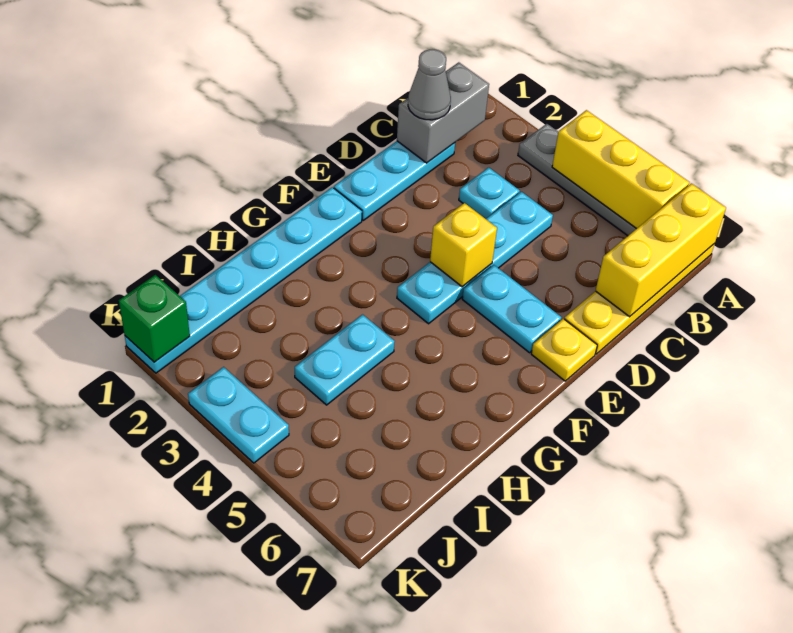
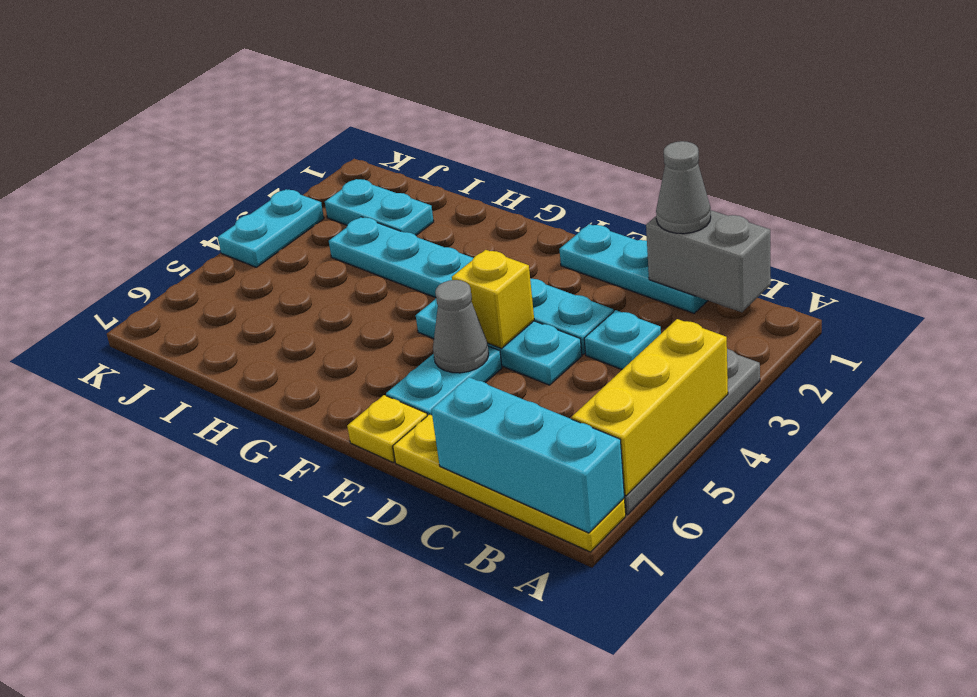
yellow 1x3 brick [596,183,726,317] -> cyan 1x3 brick [431,377,624,533]
cyan 1x4 plate [397,192,553,324] -> cyan 1x3 plate [416,299,582,385]
none -> grey 1x1 cone [433,280,489,373]
cyan 1x6 plate [125,187,362,373] -> cyan 1x6 plate moved to [329,217,614,354]
cyan 1x2 plate [295,315,395,405] -> cyan 1x2 plate moved to [325,179,434,235]
green 1x1 brick [119,275,190,362] -> none

